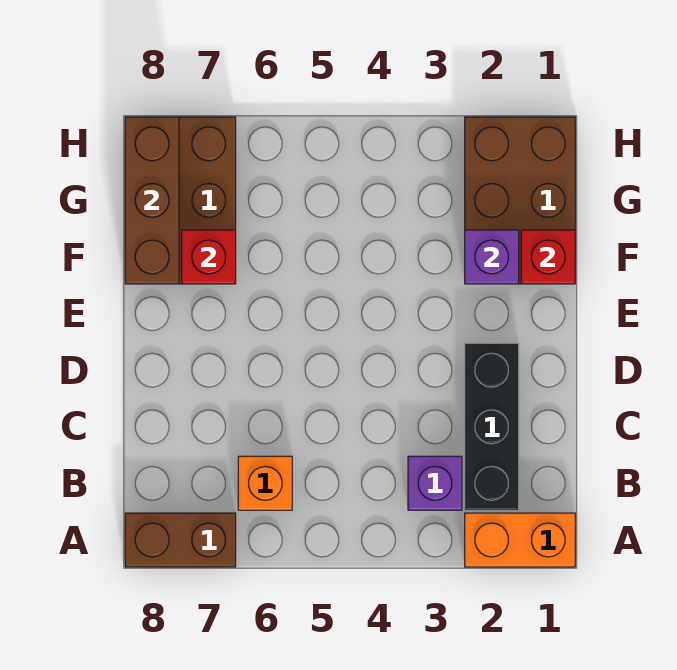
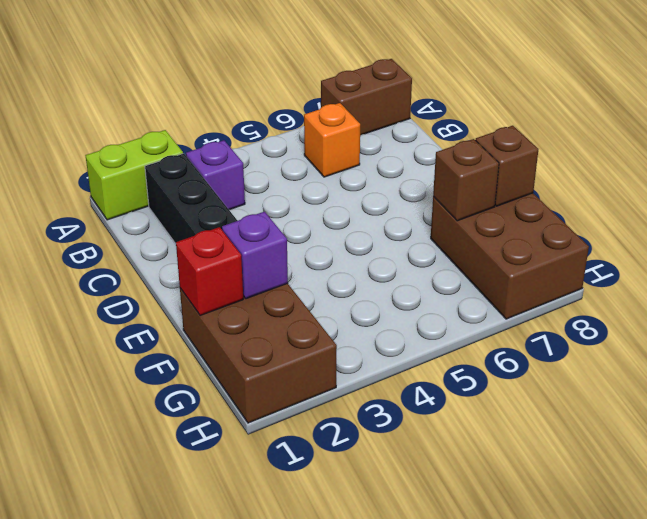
orange 1x2 brick [465,513,575,567] -> lime 1x2 brick [85,130,183,220]
red 1x1 brick [182,230,236,284] -> brown 1x1 brick [433,139,499,221]
brown 1x3 brick [125,117,179,284] -> brown 1x1 brick [476,126,538,206]

